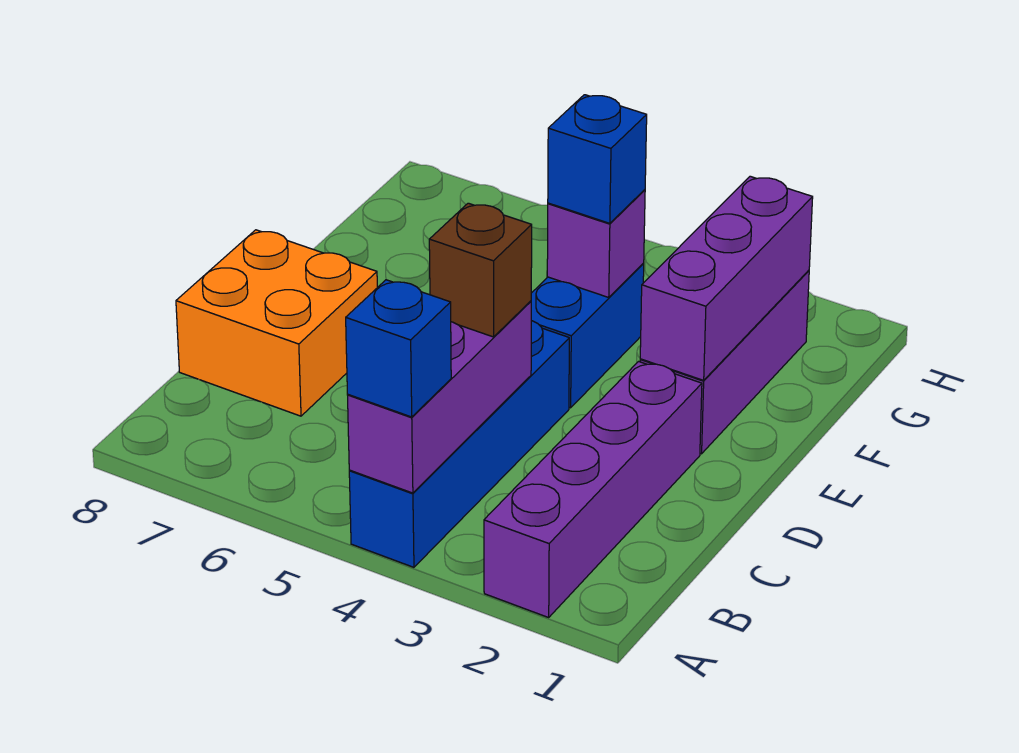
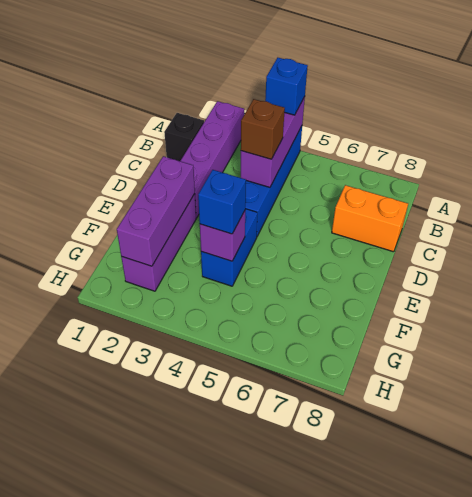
none -> black 1x1 brick [164,113,204,161]
orange 2x2 brick [176,230,377,416] -> orange 1x2 brick [332,185,408,252]

